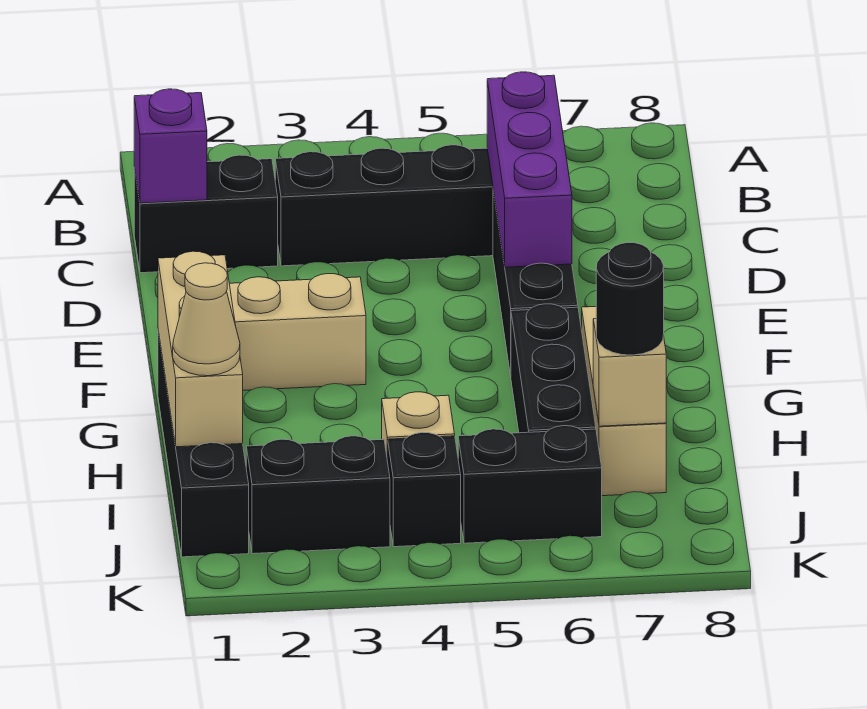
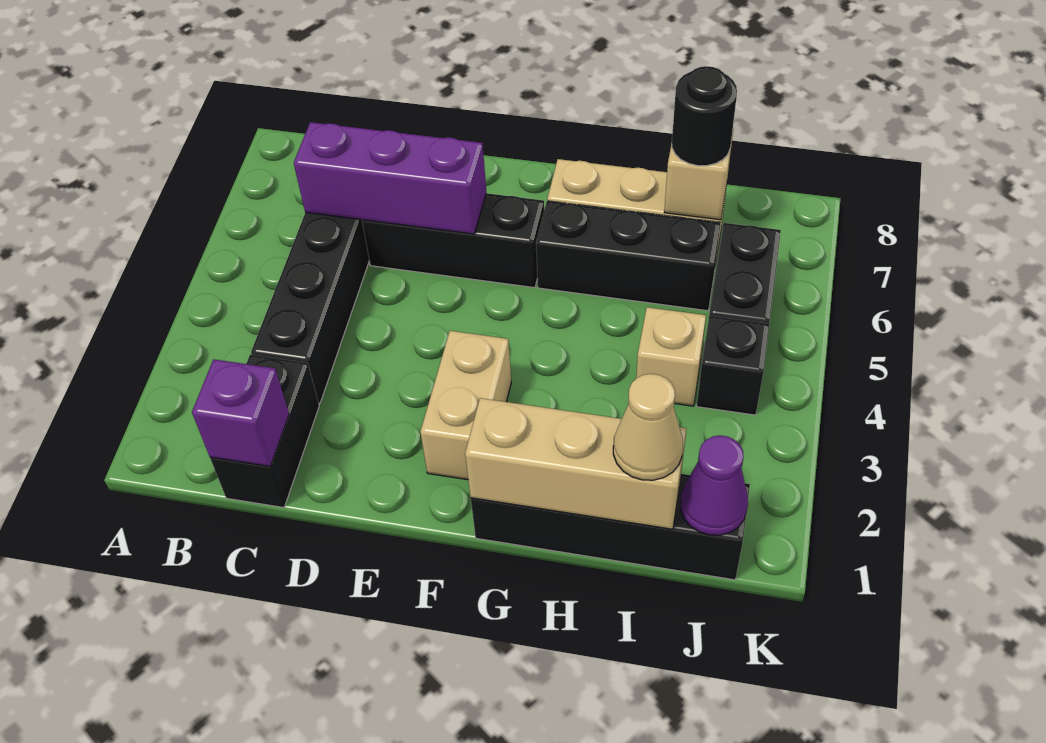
none -> purple 1x1 cone [680,435,748,535]
black 1x2 brick [246,436,390,554] -> none

